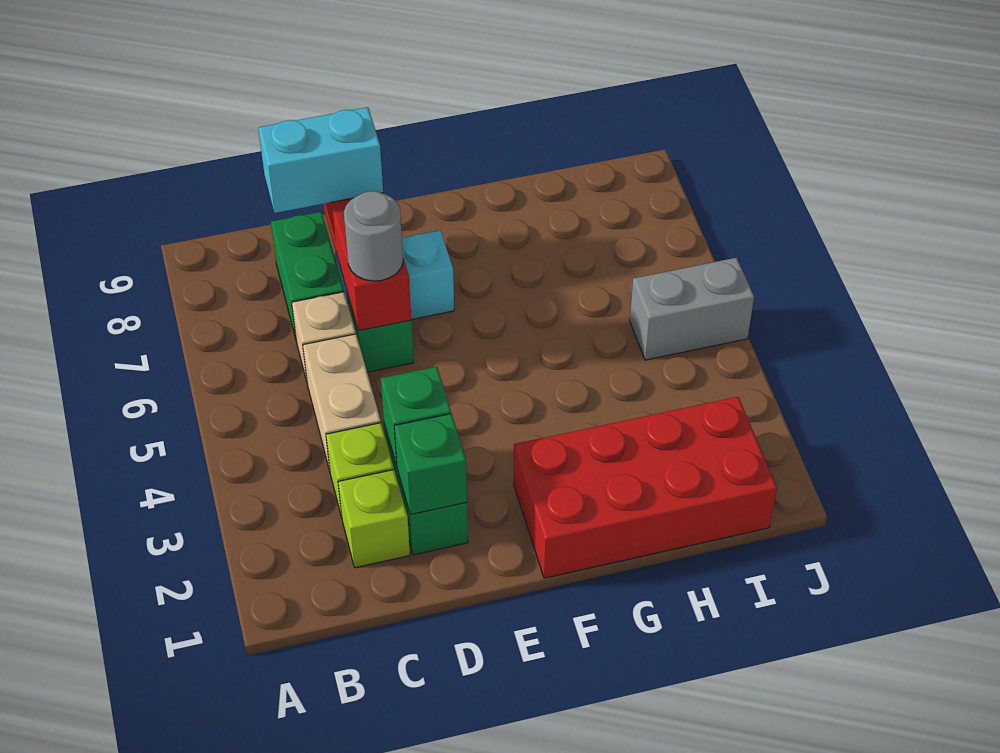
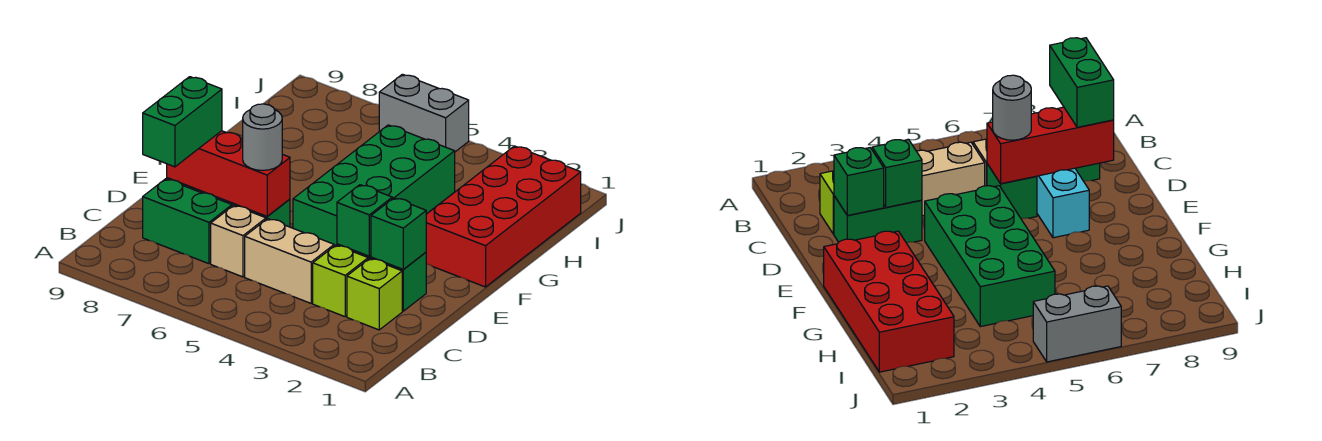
cyan 1x2 brick [258,107,383,213] -> green 1x2 brick [143,77,222,167]
none -> green 2x4 brick [293,125,455,246]
grey 1x2 brick [630,258,754,360] -> grey 1x2 brick turned to [379,74,469,152]

